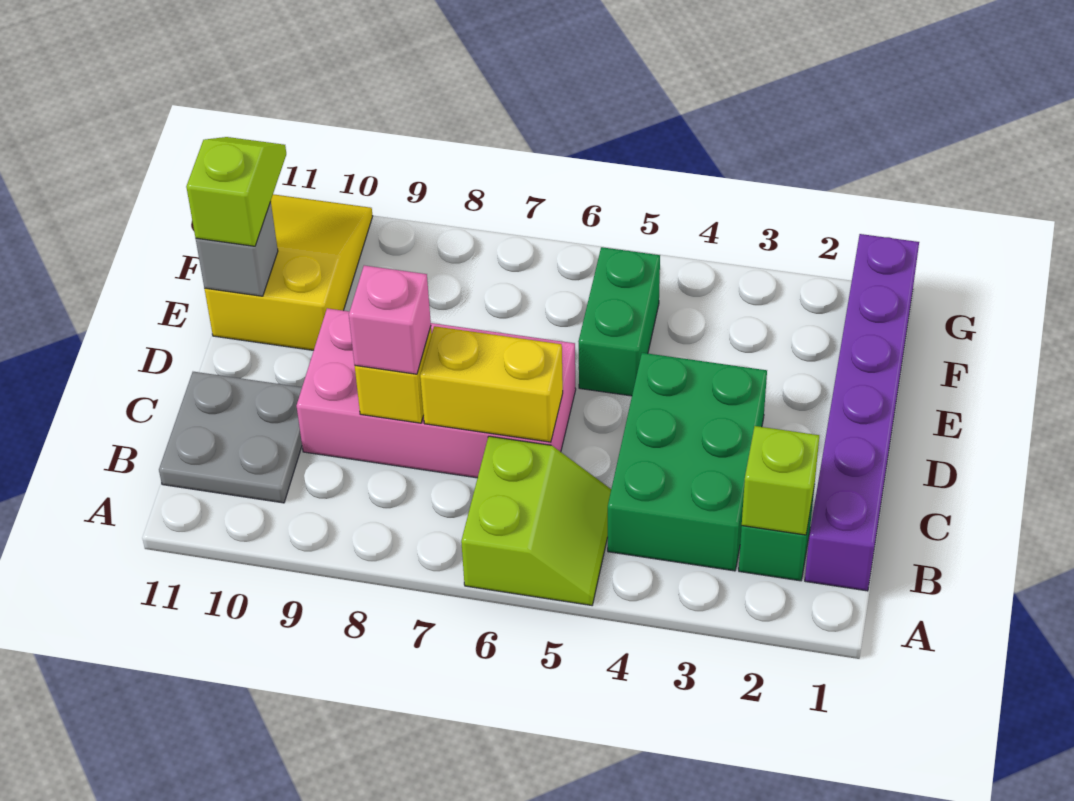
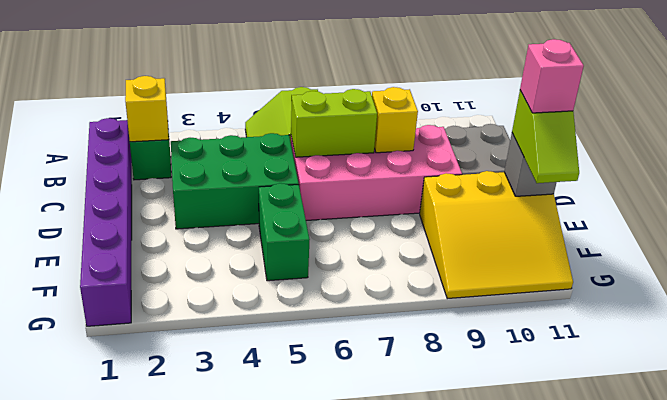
lime 1x1 brick [742,426,819,535] -> yellow 1x1 brick [125,76,169,142]
green 2x3 brick [608,353,767,571] -> green 2x3 brick turned to [171,133,299,229]
yellow 1x2 brick [420,326,563,442] -> lime 1x2 brick [291,89,377,157]
pink 1x1 brick [349,265,431,374] -> pink 1x1 brick moved to [520,39,584,113]
yellow 2x3 slope [205,194,373,350] -> yellow 3x3 slope [420,171,573,299]

